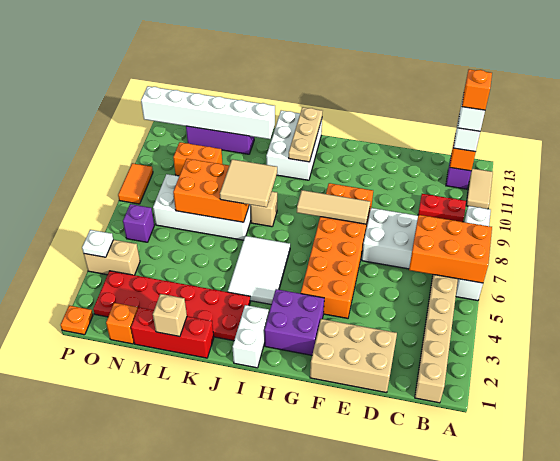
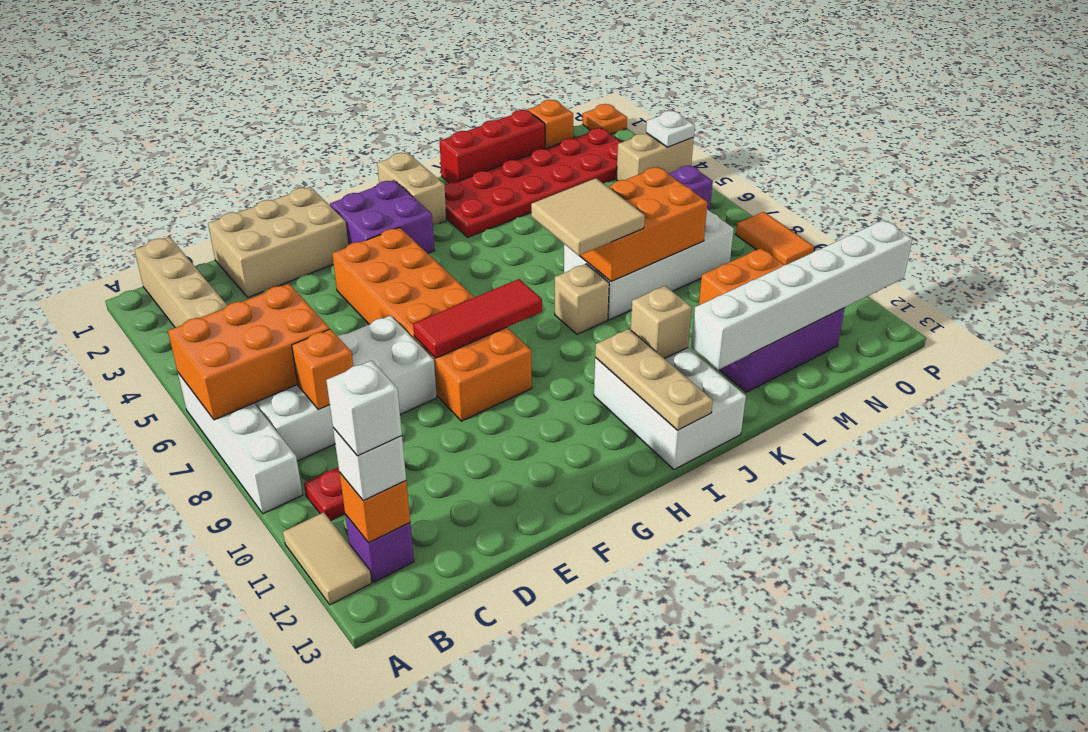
orange 1x1 brick [462,69,492,110] -> orange 1x1 brick moved to [292,329,353,409]
tan 1x3 tile [297,190,370,224] -> red 1x3 tile [413,279,542,358]
white 1x2 brick [233,305,269,368] -> tan 1x2 brick [377,152,446,226]
white 2x3 tile [228,236,290,304] -> none
tan 1x1 brick [153,294,187,337] -> tan 1x1 brick moved to [631,286,692,359]

